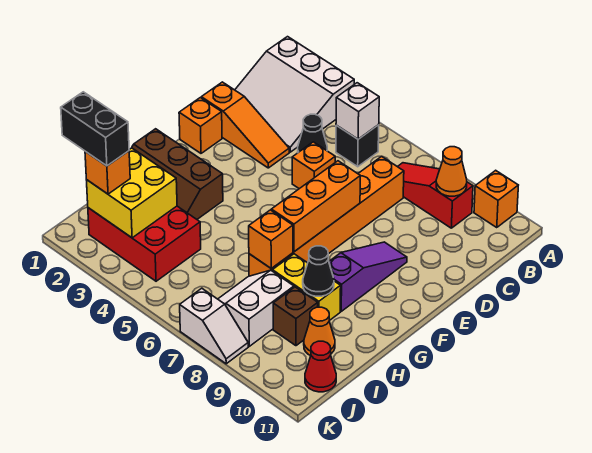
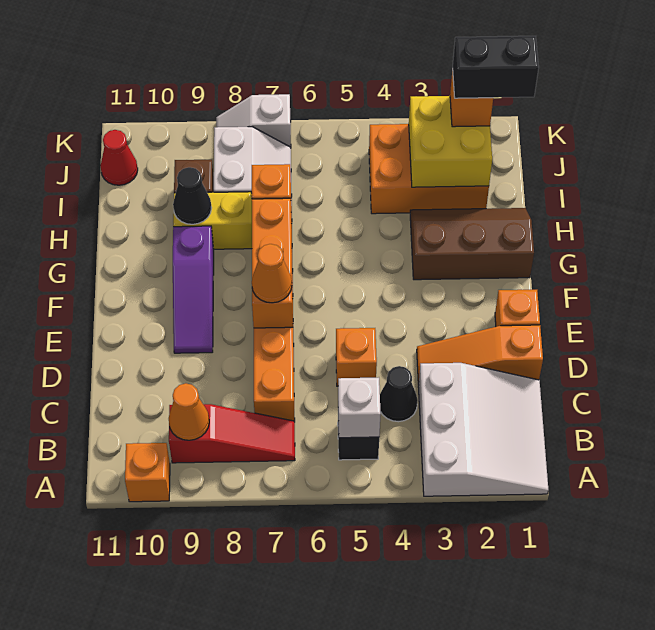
white 3x3 slope [235,37,354,152] -> white 3x3 slope turned to [418,363,548,496]
red 2x3 brick [88,206,201,281] -> orange 2x3 brick [369,124,489,214]
orange 1x1 cone [304,307,335,356] -> orange 1x1 cone moved to [252,244,292,303]

